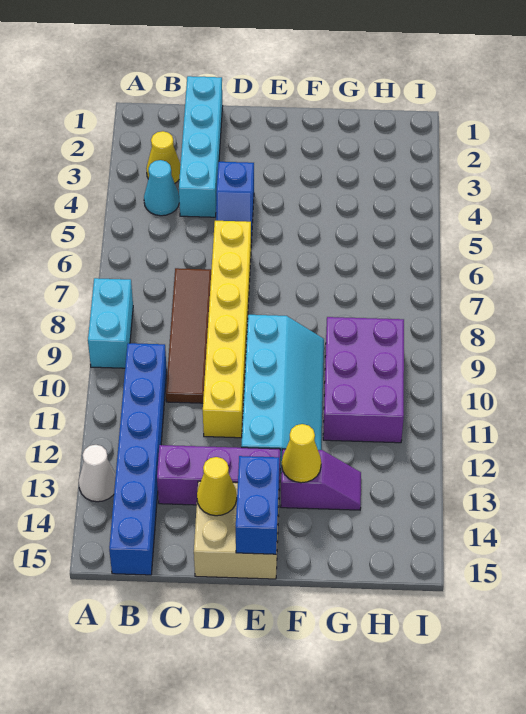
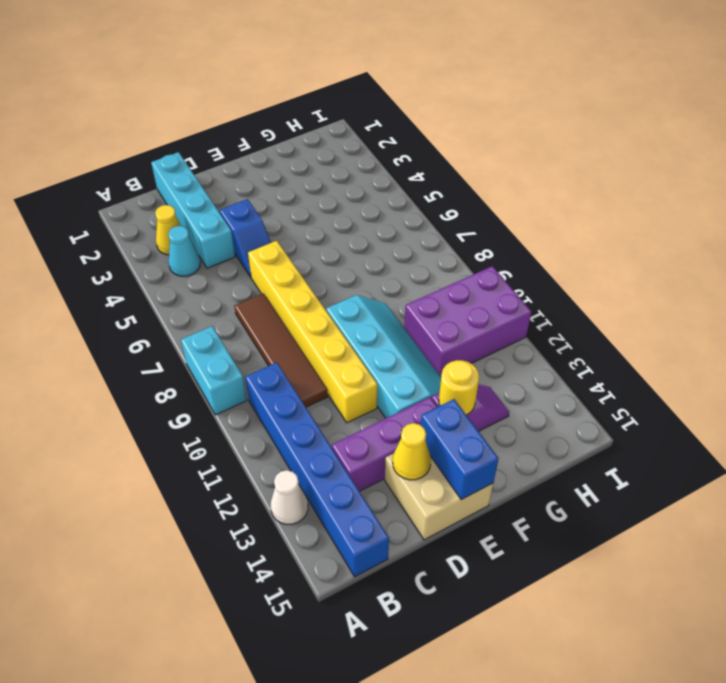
yellow 1x1 cone [282,424,321,483] -> yellow 1x1 round brick [439,360,479,415]
purple 2x3 brick [323,317,404,443] -> purple 2x3 brick turned to [404,266,531,377]

